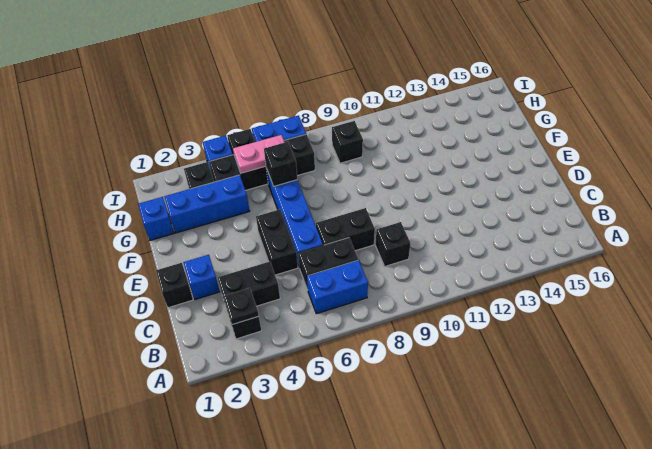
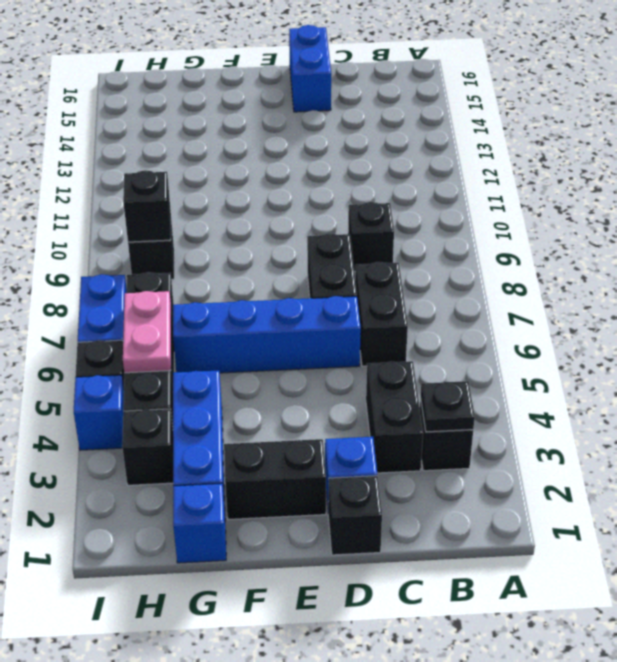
blue 1x2 brick [307,260,368,314] -> blue 1x2 brick moved to [289,25,331,112]
black 1x2 brick [256,209,298,275] -> black 1x2 brick moved to [224,439,326,520]
black 1x1 brick [264,142,297,186] -> black 1x1 brick moved to [123,170,171,242]

